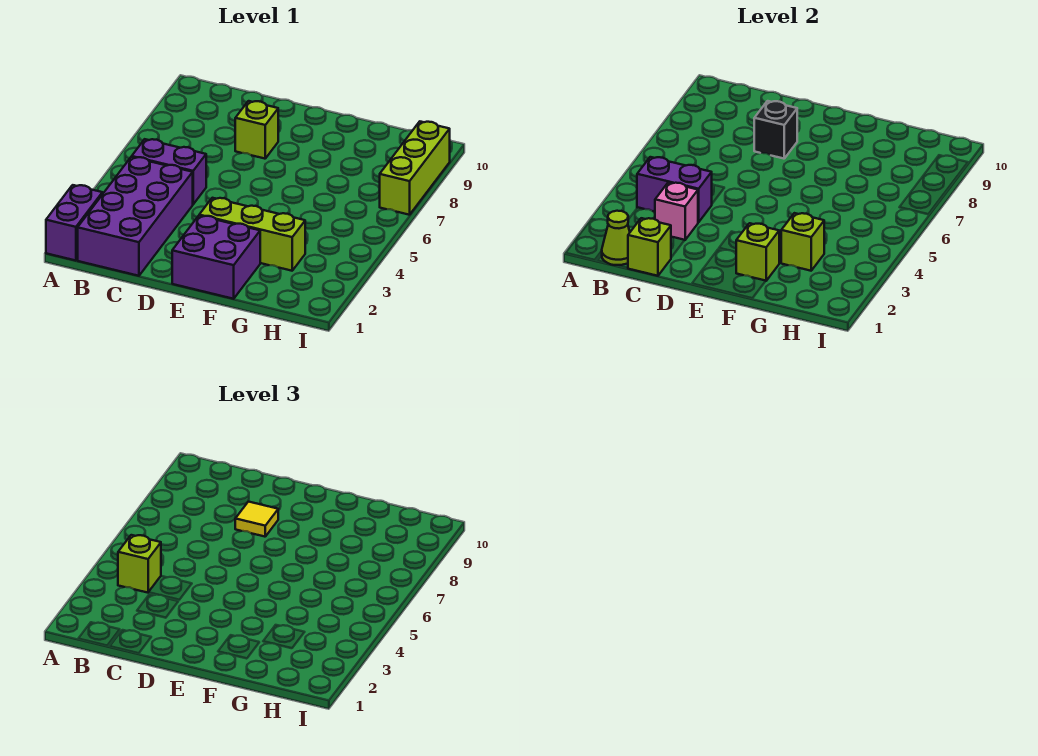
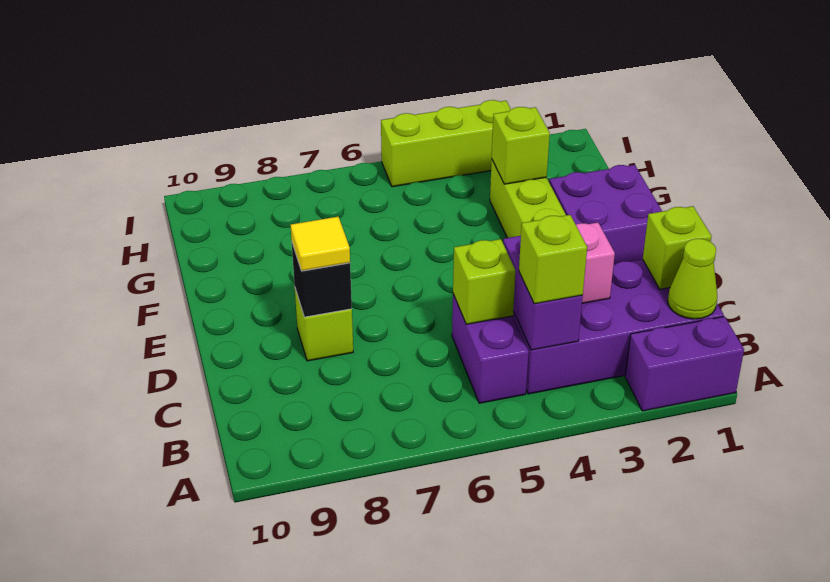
lime 1x1 brick [736,223,779,281] -> lime 1x1 brick moved to [453,239,516,324]
lime 1x3 brick [380,122,450,215] -> lime 1x3 brick moved to [381,100,511,187]

